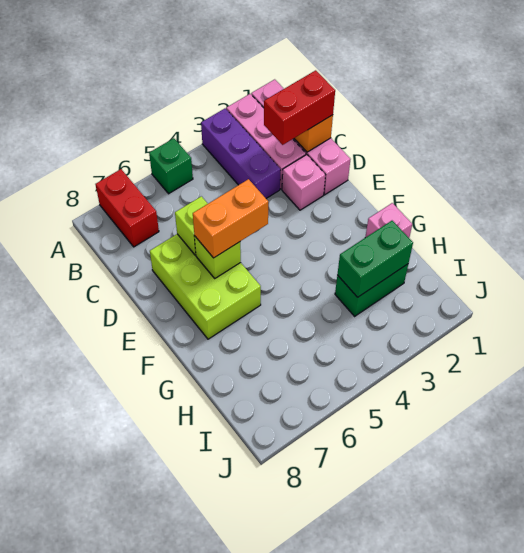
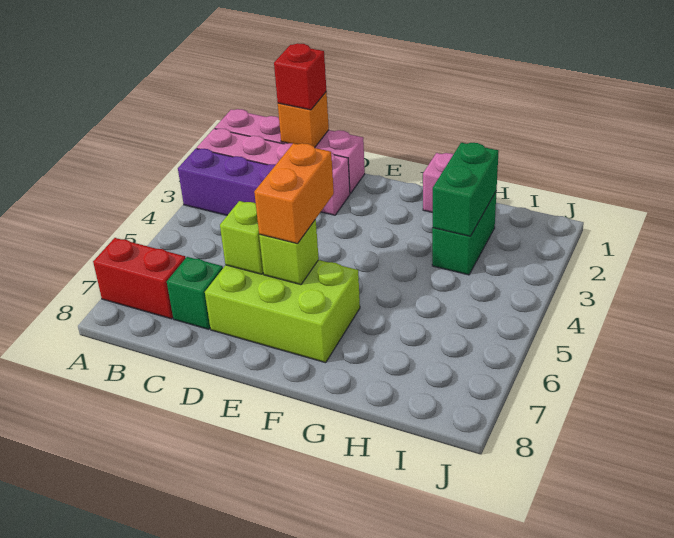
green 1x1 brick [149,138,193,194] -> green 1x1 brick moved to [167,257,223,329]
red 1x2 brick [264,70,335,145] -> red 1x1 brick [274,43,326,110]

